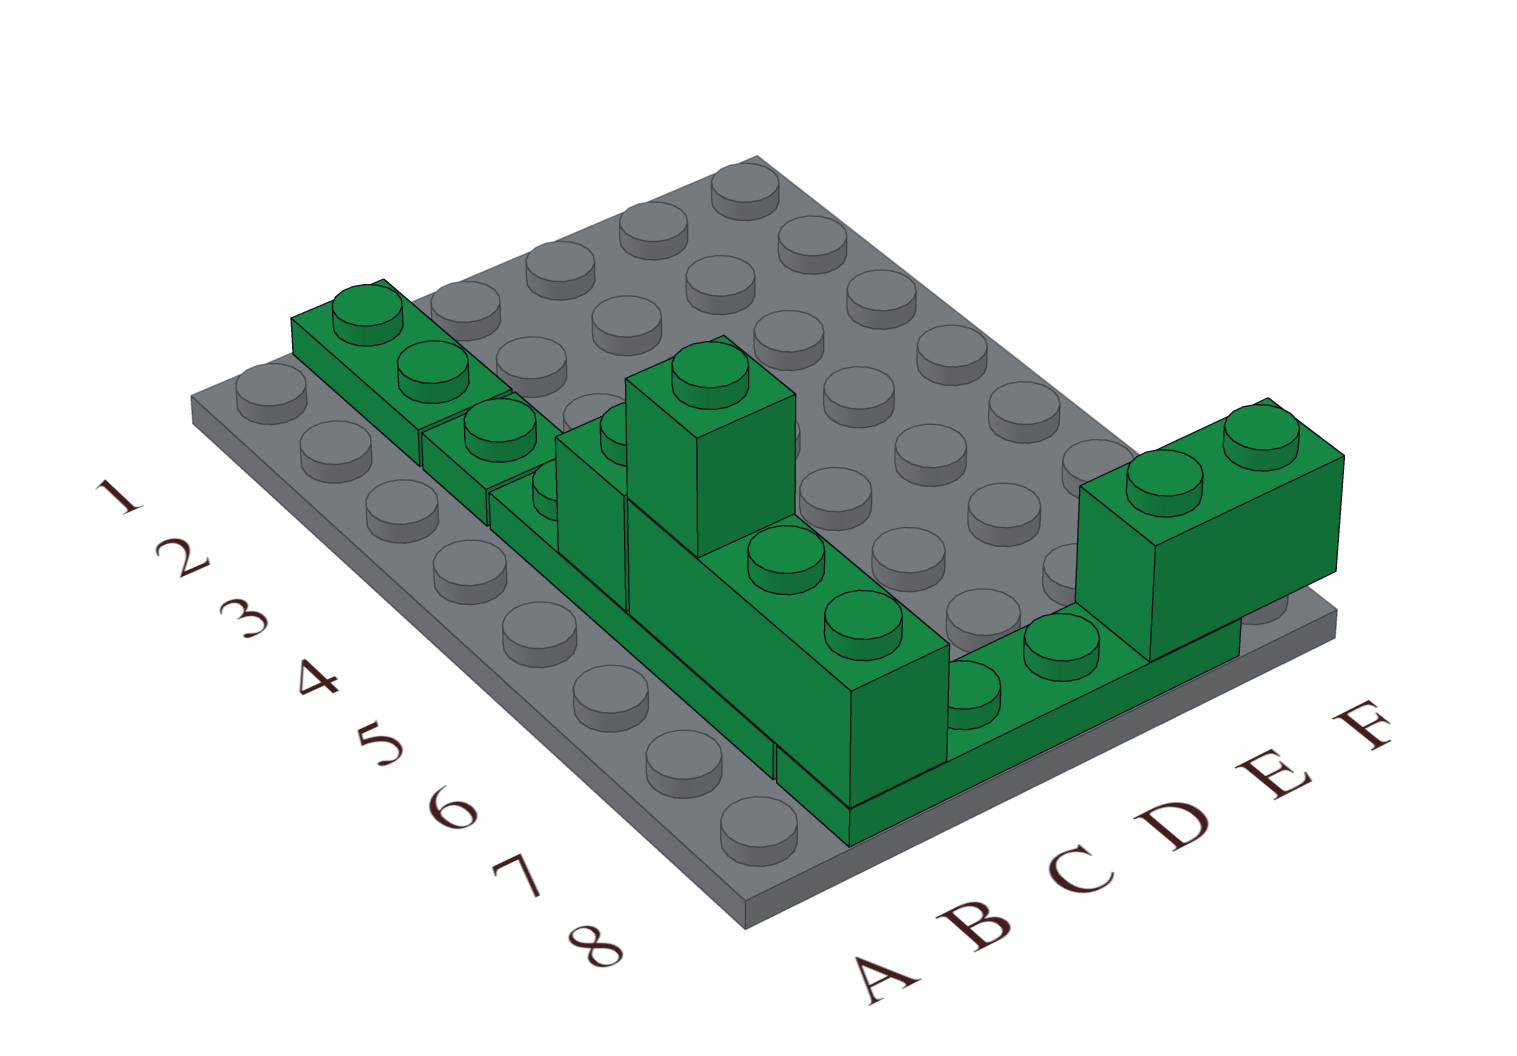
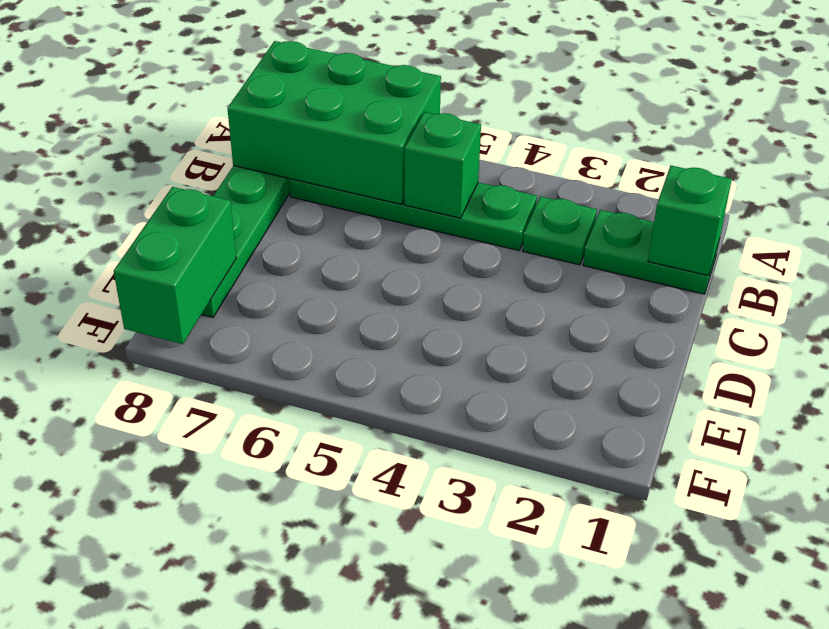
green 1x3 brick [627,499,950,808] -> green 2x3 brick [227,41,441,204]
green 1x1 brick [625,335,796,558] -> green 1x1 brick moved to [648,166,732,275]

